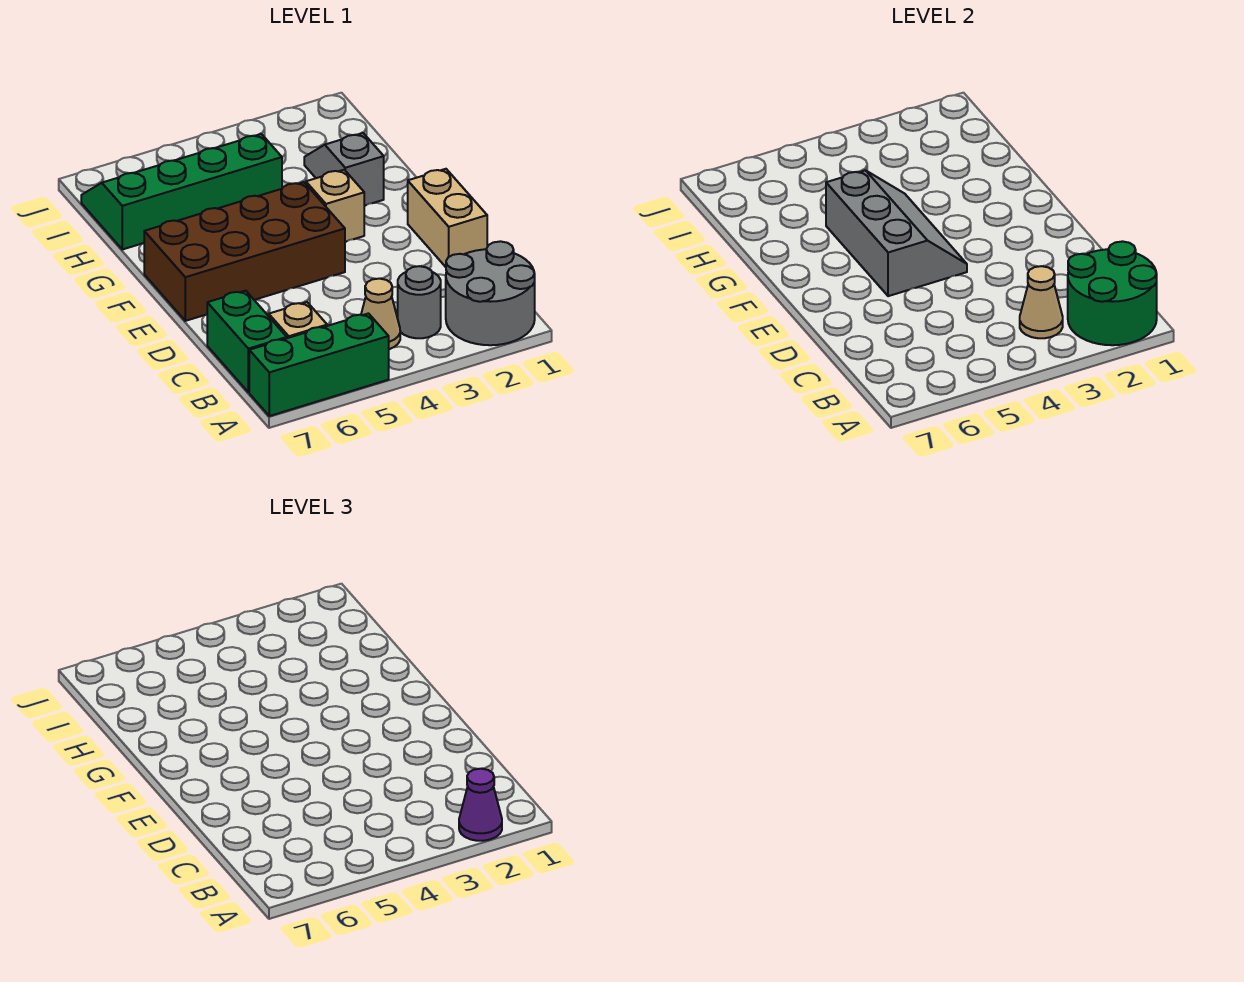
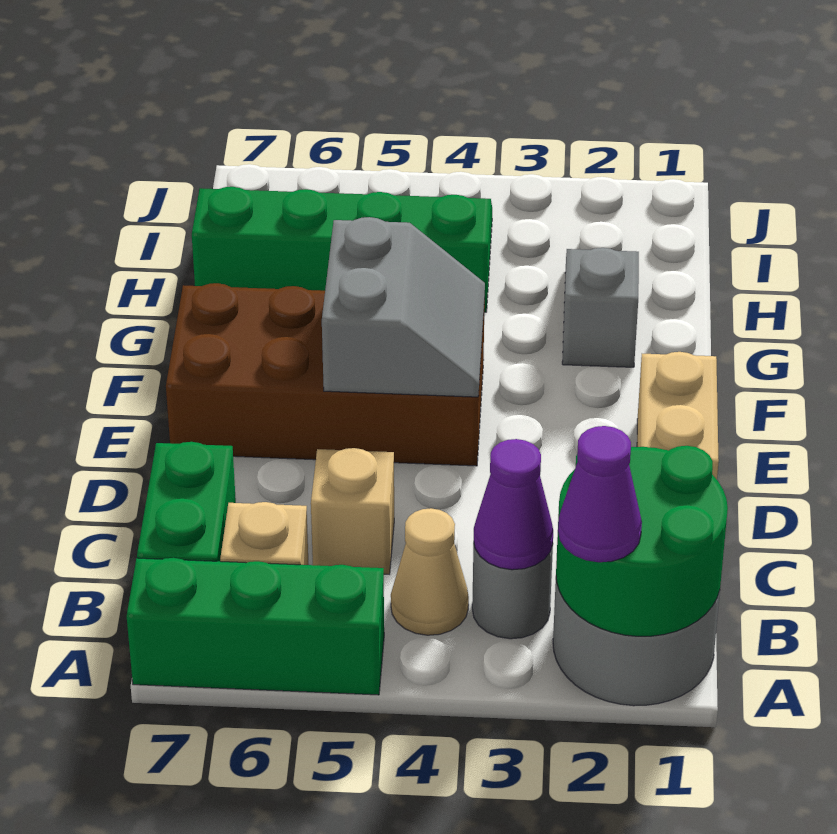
tan 1x1 cone [1020,266,1063,338] -> purple 1x1 cone [474,439,553,570]
grey 2x3 slope [826,170,967,296] -> grey 2x2 slope [322,217,485,397]
tan 1x1 brick [306,170,364,242] -> tan 1x1 brick moved to [311,448,394,574]

